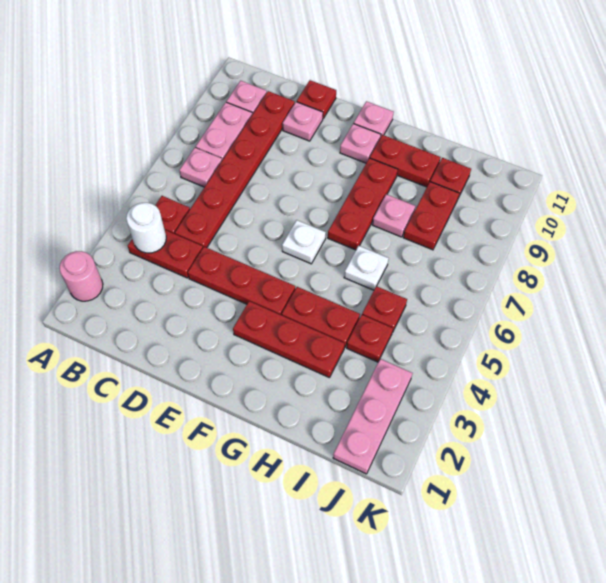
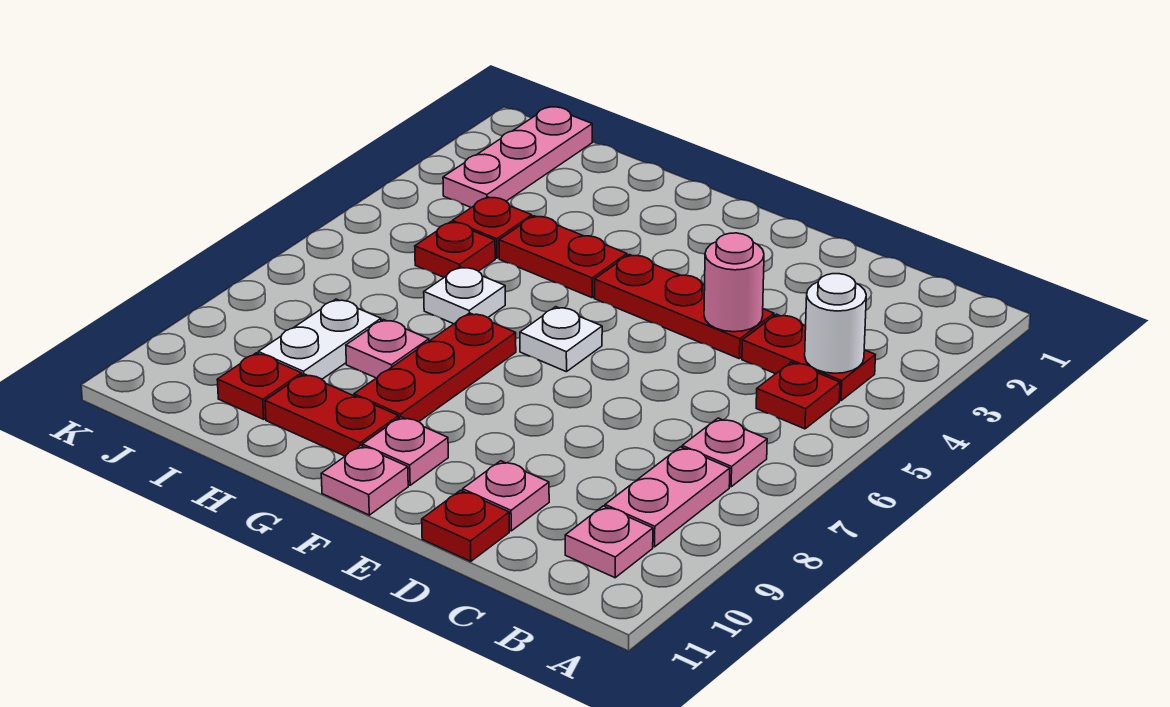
pink 1x1 round brick [59,251,103,301] -> pink 1x1 round brick moved to [704,233,764,332]
red 1x6 plate [175,91,295,248] -> none
red 1x3 plate [233,301,345,378] -> none
red 1x2 plate [403,182,459,250] -> white 1x2 plate [258,299,381,379]

